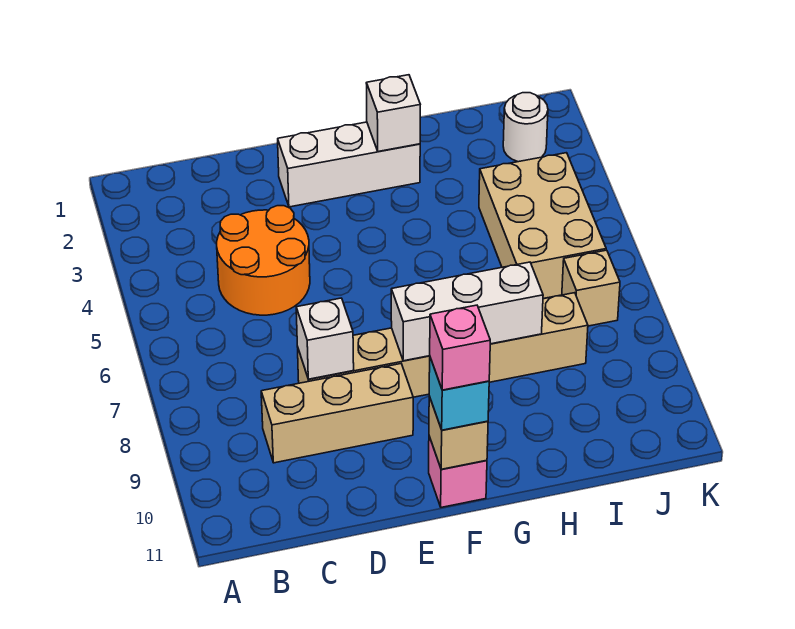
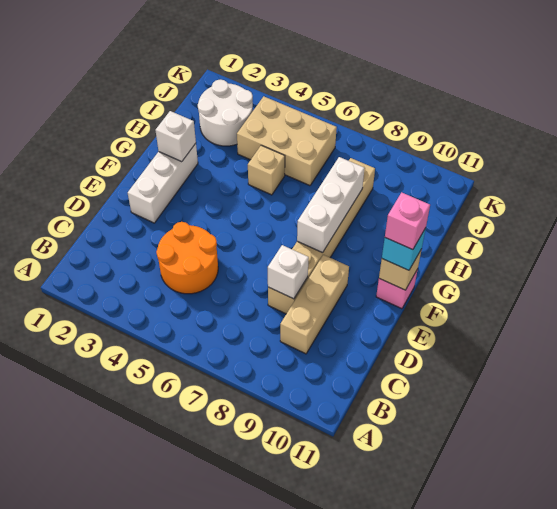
white 1x1 round brick [503,93,548,162] -> white 2x2 round brick [198,80,253,146]
tan 1x1 brick [562,250,620,326] -> tan 1x1 brick moved to [248,145,285,195]

